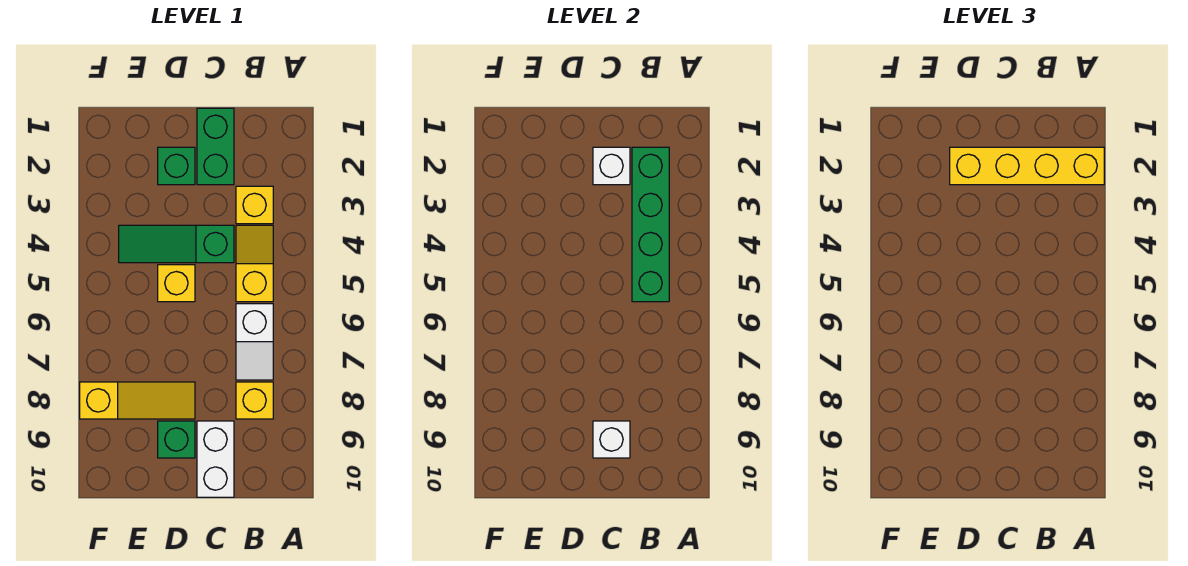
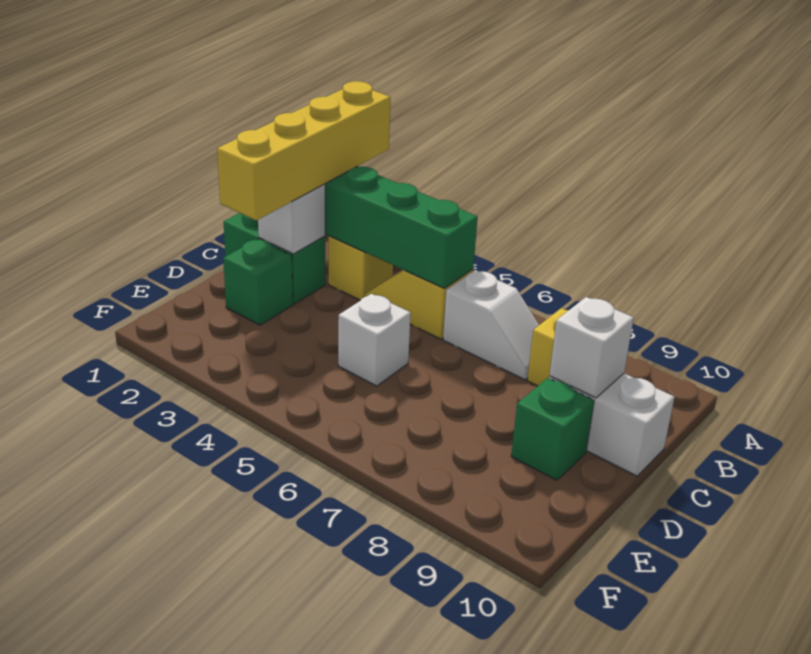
green 1x3 slope [119,225,234,263] -> none
yellow 1x1 brick [158,265,195,302] -> white 1x1 brick [338,294,411,386]
yellow 1x3 slope [80,382,195,419] -> none

